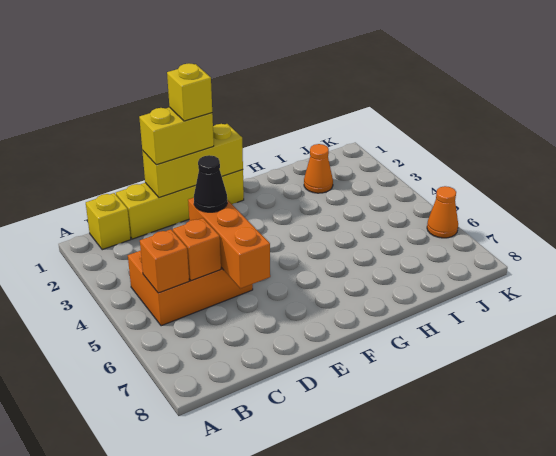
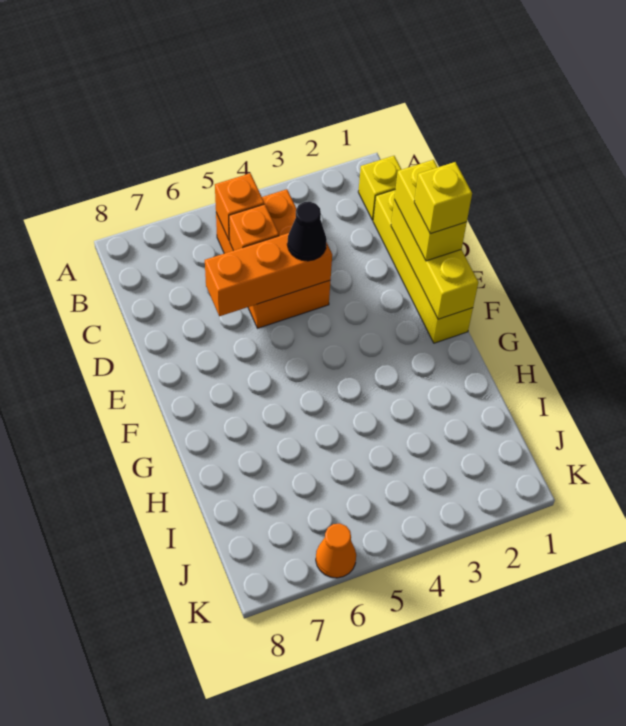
orange 1x1 cone [304,144,333,193] -> none

